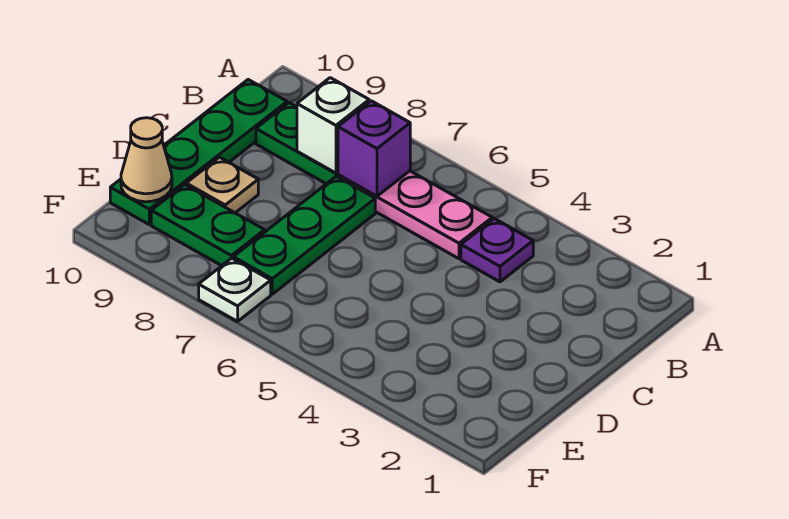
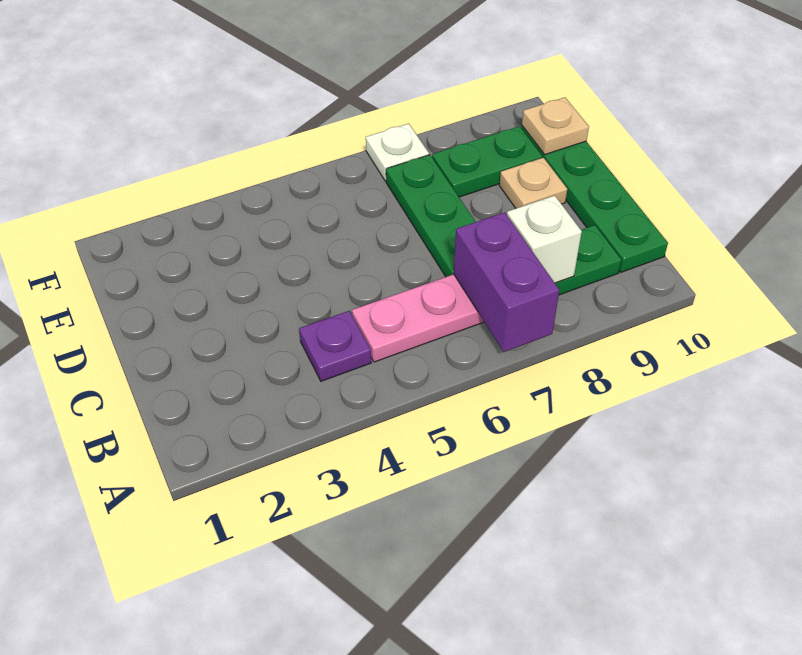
purple 1x1 brick [338,101,410,196] -> purple 1x2 brick [454,212,559,352]
tan 1x1 cone [121,118,172,202] -> tan 1x1 plate [522,97,589,155]

